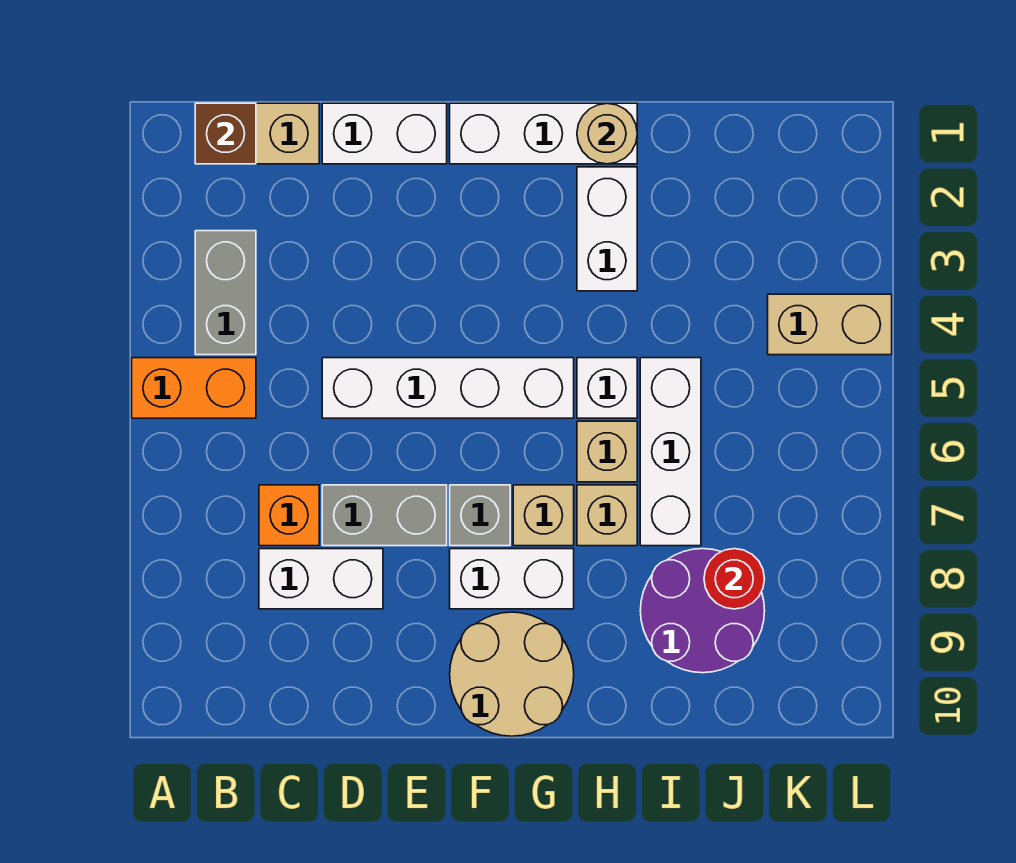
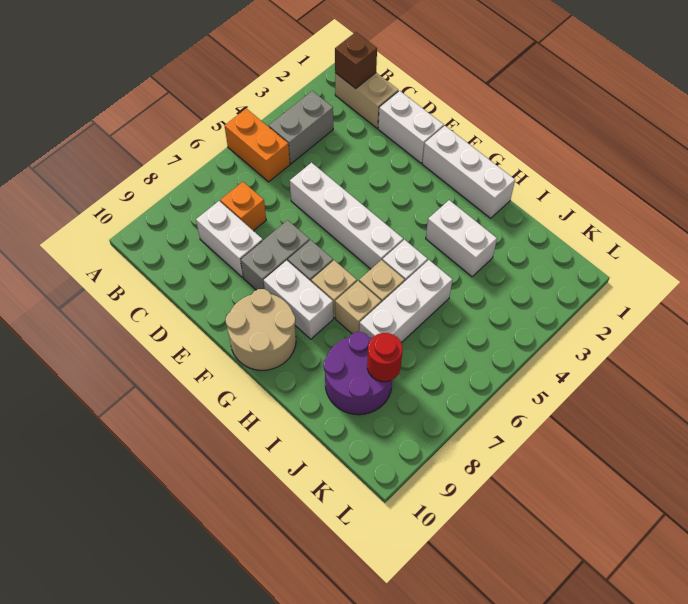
grey 1x2 brick [322,485,447,546] -> grey 1x2 brick turned to [241,220,310,290]
tan 1x1 round brick [577,103,637,164] -> none
white 1x2 brick [577,167,637,291] -> white 1x2 brick turned to [426,200,497,277]
tan 1x2 brick [768,294,892,355] -> none

